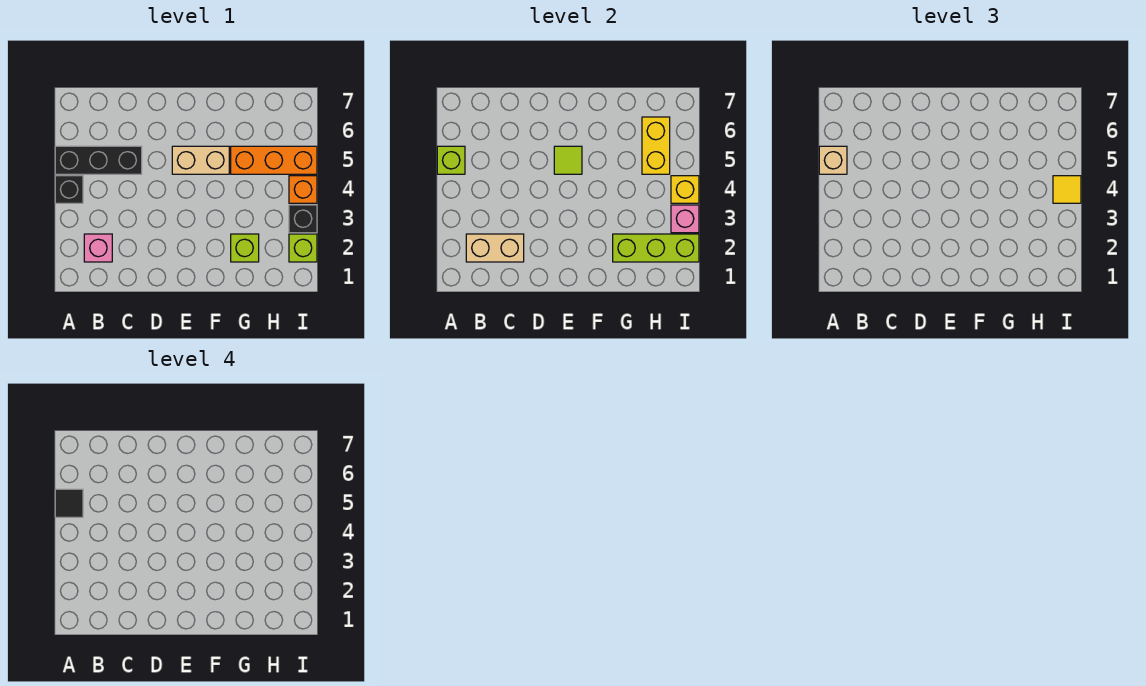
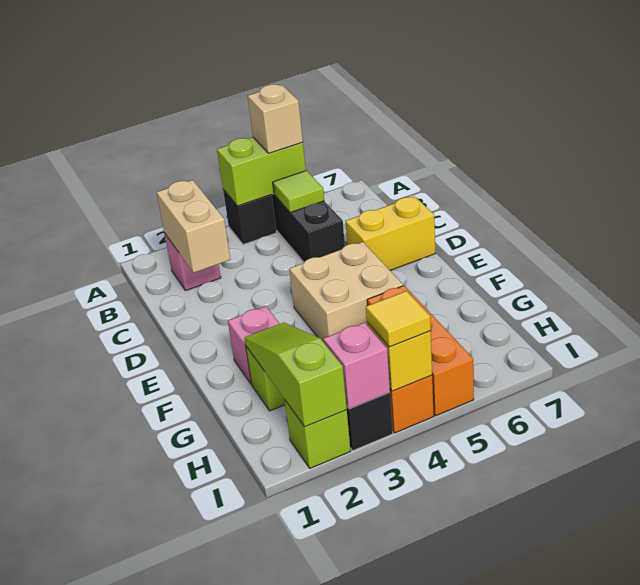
lime 1x1 brick [437,146,465,174] -> lime 1x2 brick [217,137,306,206]
black 1x1 tile [55,489,83,517] -> none
tan 1x2 brick [172,146,229,174] -> tan 2x2 brick [289,242,403,342]
lime 1x1 tile [554,146,582,174] -> lime 1x1 tile moved to [273,171,324,212]
none -> pink 1x1 brick [228,307,280,384]
lime 1x3 brick [613,234,699,262] -> lime 1x3 slope [244,323,347,427]
yellow 1x2 brick [642,117,670,174] -> yellow 1x2 brick moved to [345,196,435,271]

